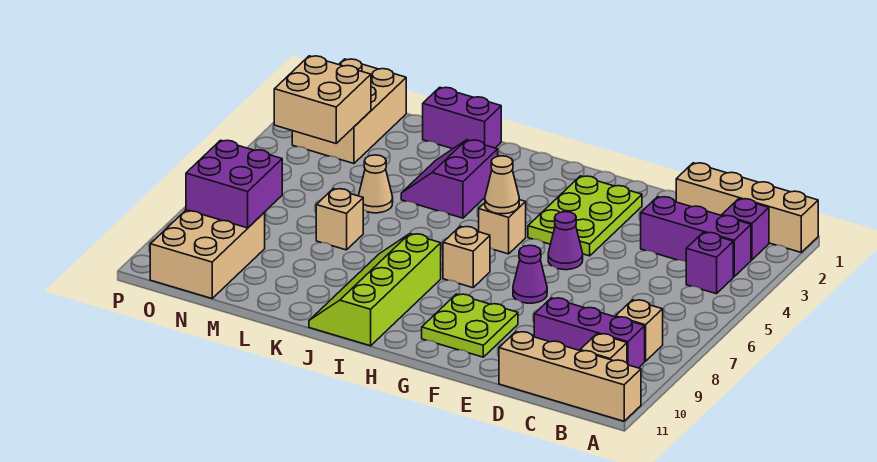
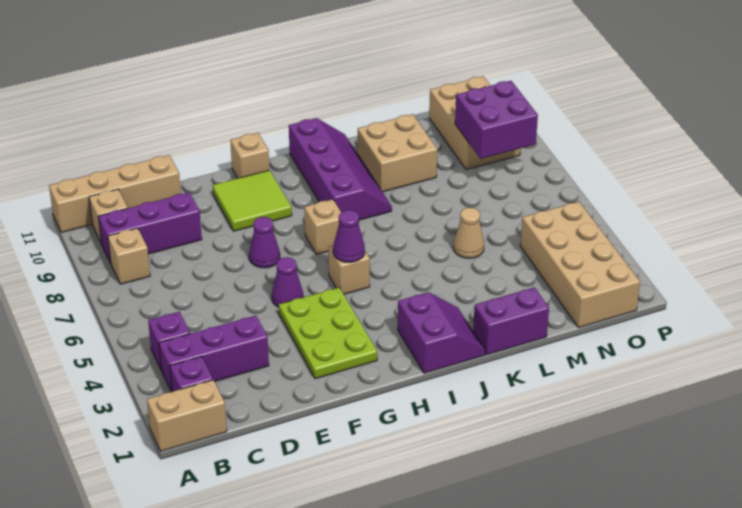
tan 1x4 brick [676,163,818,252] -> tan 1x2 brick [147,380,227,451]
lime 2x2 plate [422,294,518,357] -> lime 2x2 tile [212,170,292,231]
tan 1x1 cone [485,156,519,214] -> purple 1x1 cone [333,210,365,262]
lime 2x4 slope [309,234,441,346] -> purple 2x4 slope [289,118,392,220]
purple 2x2 slope [401,140,498,218] -> purple 2x2 slope moved to [398,292,486,373]
tan 1x1 brick [316,189,363,250] -> tan 1x1 brick moved to [230,133,269,178]
tan 2x3 brick [292,59,406,164] -> tan 2x4 brick [520,202,640,328]
tan 2x2 brick [274,56,371,143] -> tan 2x2 brick moved to [358,114,437,192]

